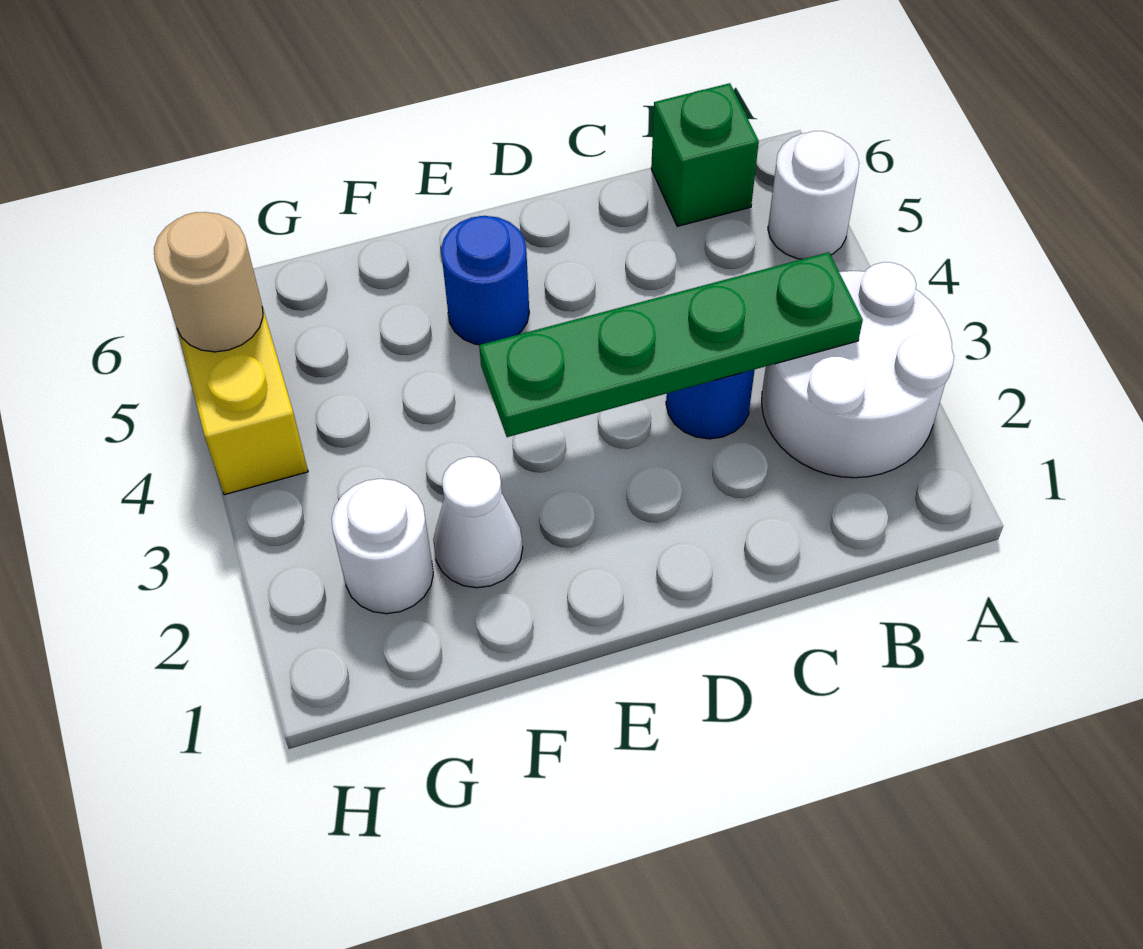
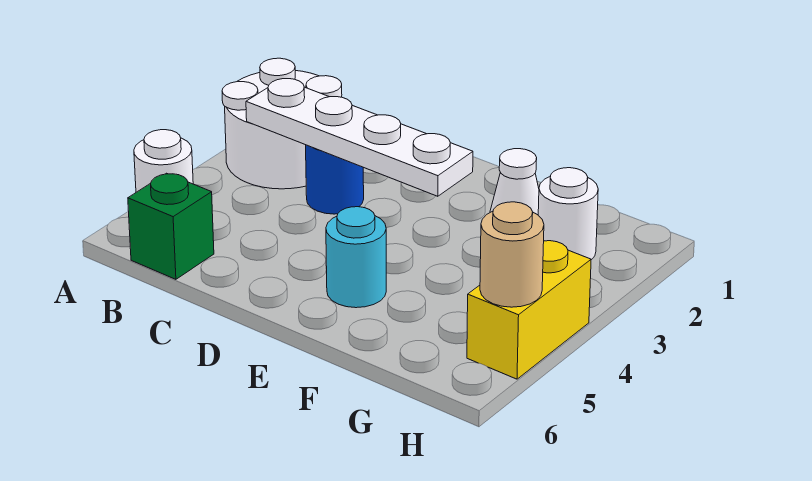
green 1x4 plate [479,252,863,437] -> white 1x4 plate [246,79,473,196]
blue 1x1 round brick [441,216,529,345] -> cyan 1x1 round brick [326,207,386,308]

